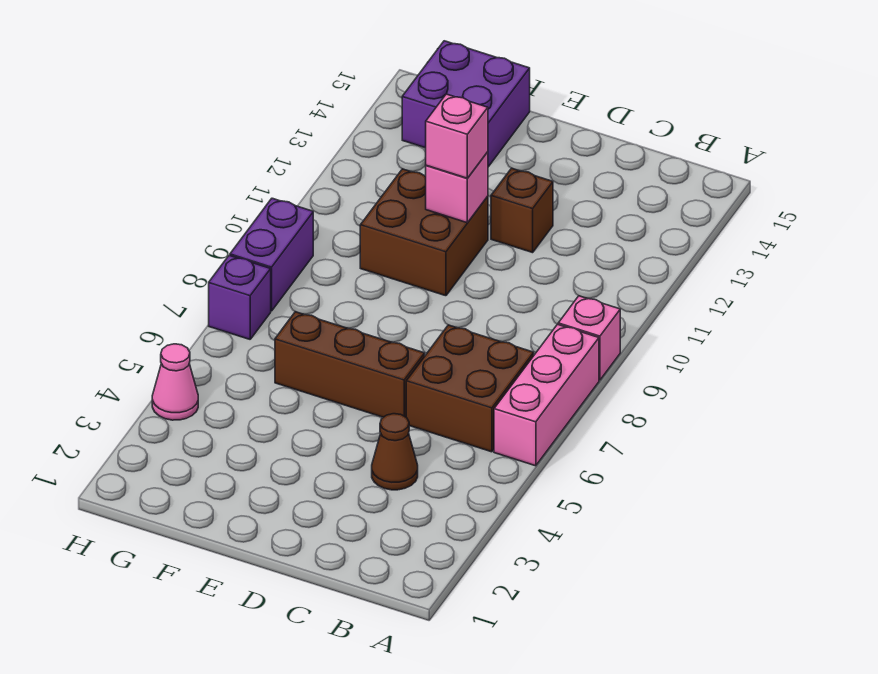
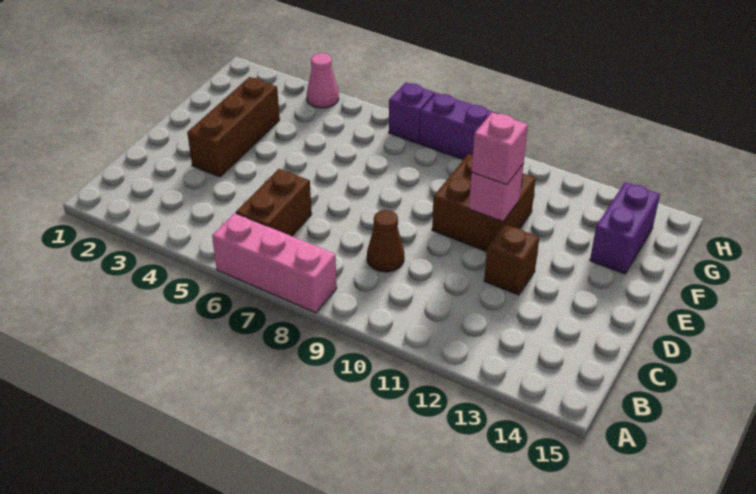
pink 1x1 brick [558,296,620,380] -> none
brown 2x2 brick [406,325,534,452] -> brown 1x2 brick [236,169,312,236]
brown 1x1 cone [372,414,418,490] -> brown 1x1 cone moved to [367,210,404,272]
brown 1x3 brick [275,312,425,417] -> brown 1x3 brick moved to [187,77,280,177]
purple 2x2 brick [402,41,530,167] -> purple 1x2 brick [590,182,660,274]

